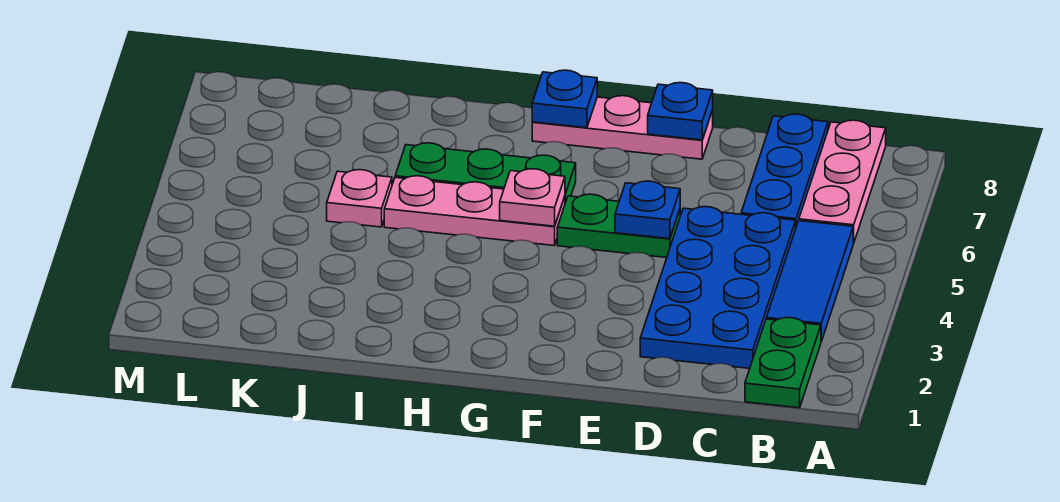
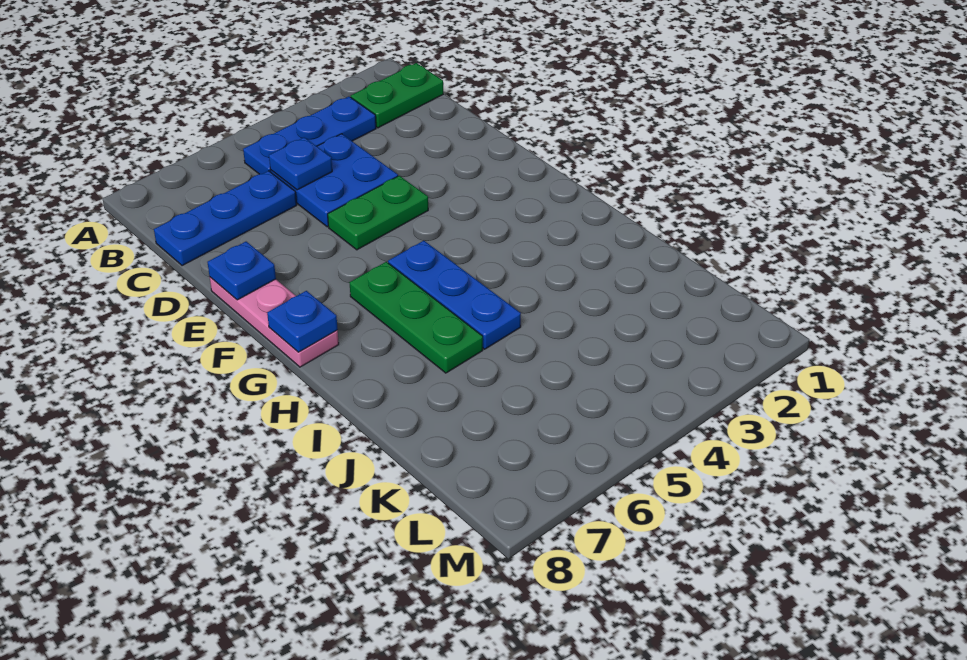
blue 1x3 tile [766,221,853,341] -> blue 1x3 plate [243,97,376,174]
pink 1x3 plate [799,120,886,243] -> none
blue 2x4 plate [640,207,796,368] -> blue 2x2 plate [270,134,398,227]
green 1x2 plate [557,194,680,258] -> green 1x2 plate turned to [328,176,428,250]
blue 1x1 plate [615,181,680,239] -> blue 1x1 plate moved to [269,137,332,190]
pink 1x3 plate [384,176,565,245] -> blue 1x3 plate [388,241,521,349]
pink 1x1 plate [500,169,565,226] -> none
pink 1x1 plate [327,170,392,227] -> none

